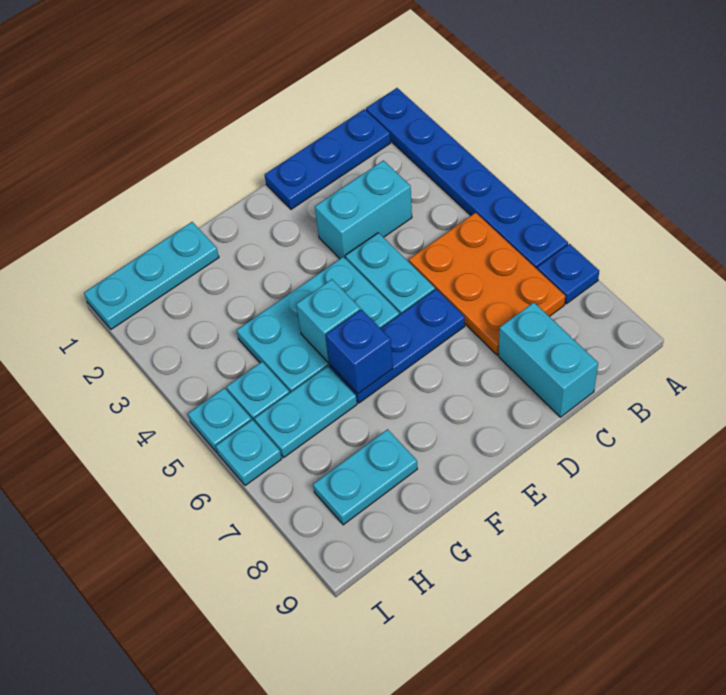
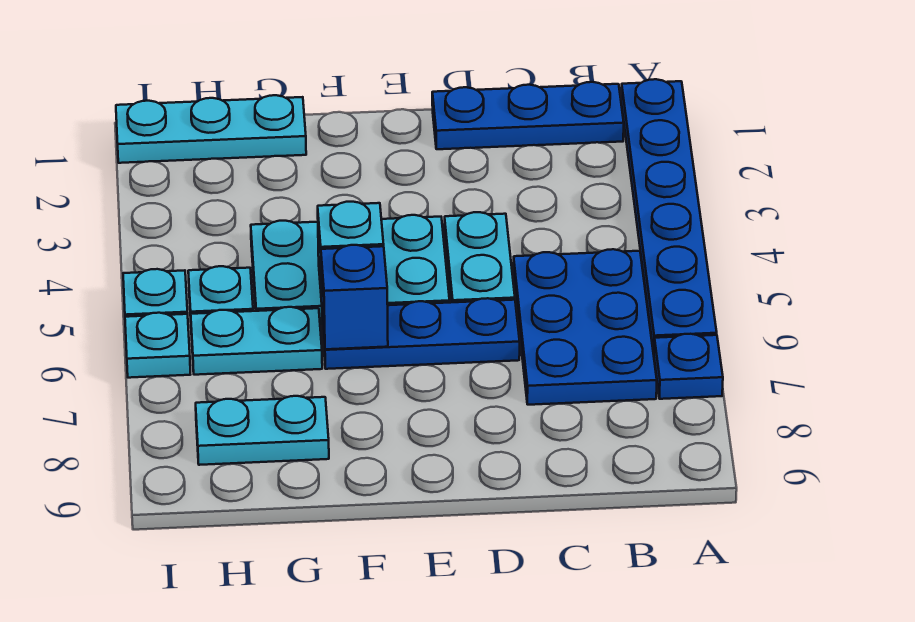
orange 2x3 plate [409,213,565,355] -> blue 2x3 plate [513,249,657,405]
cyan 1x2 brick [315,160,412,259] -> none
cyan 1x2 brick [498,302,598,417] -> none

